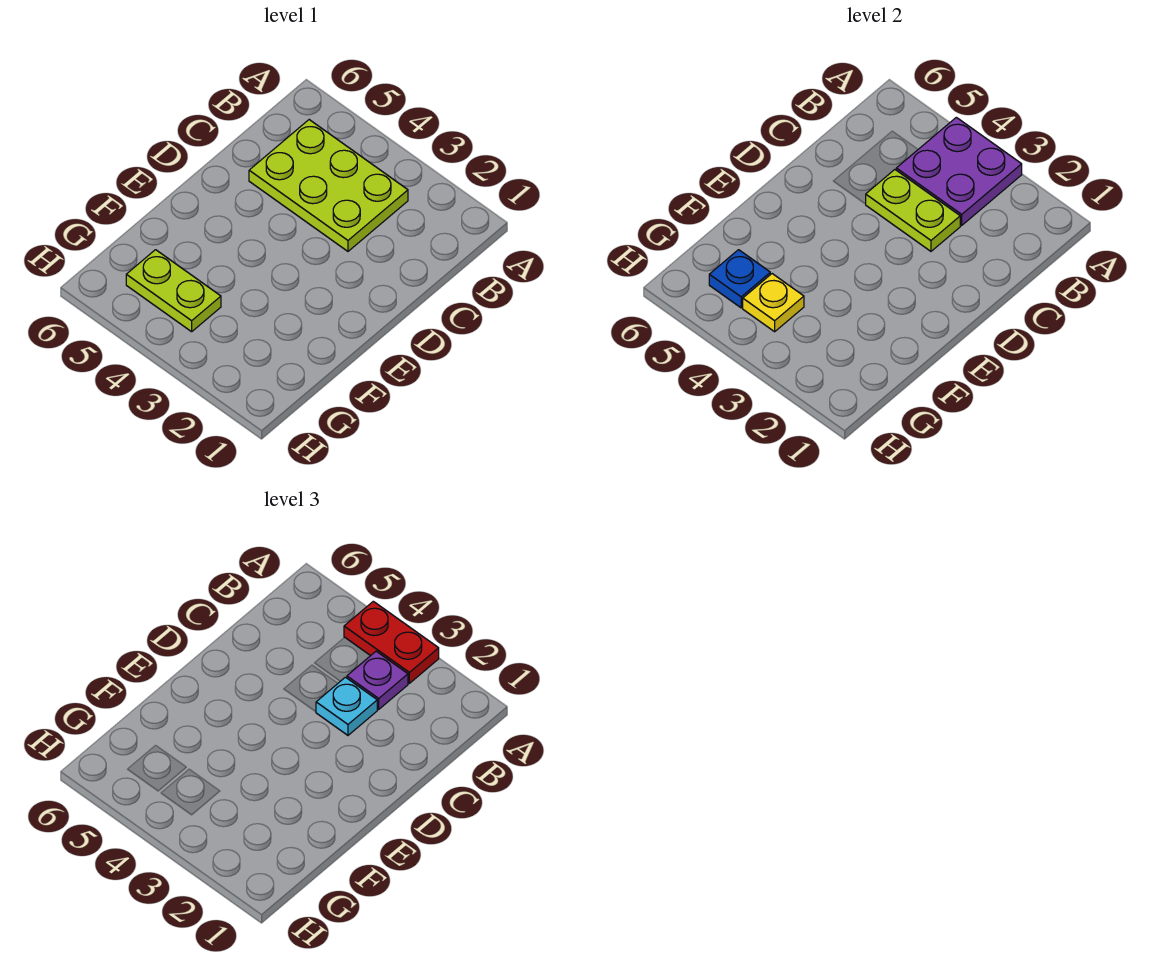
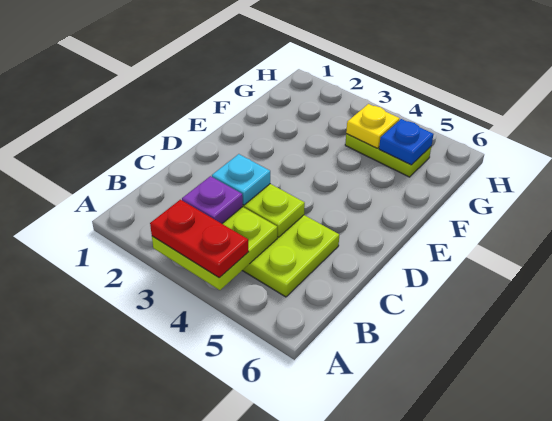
purple 2x2 plate [896,117,1022,225] -> lime 2x2 plate [152,207,277,290]

